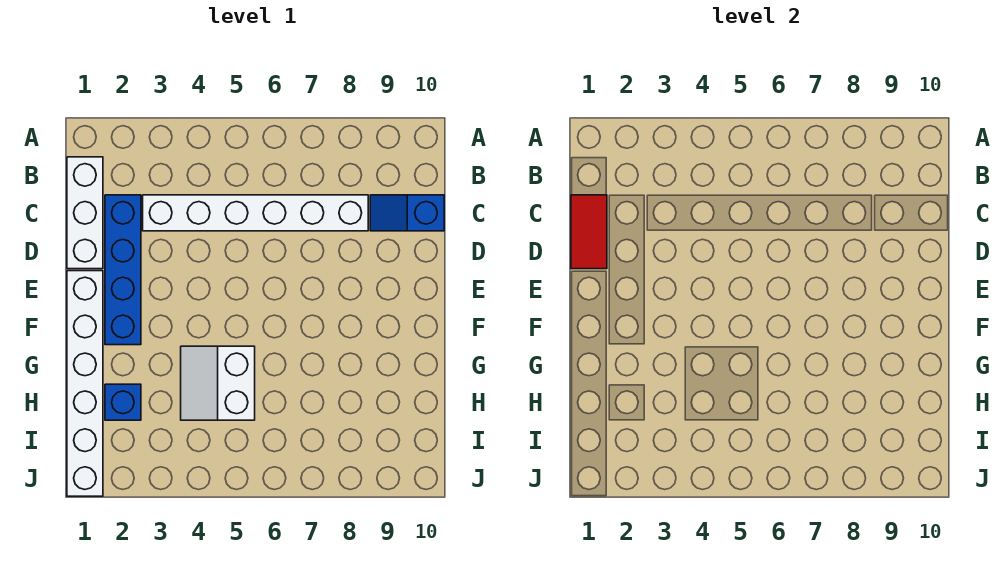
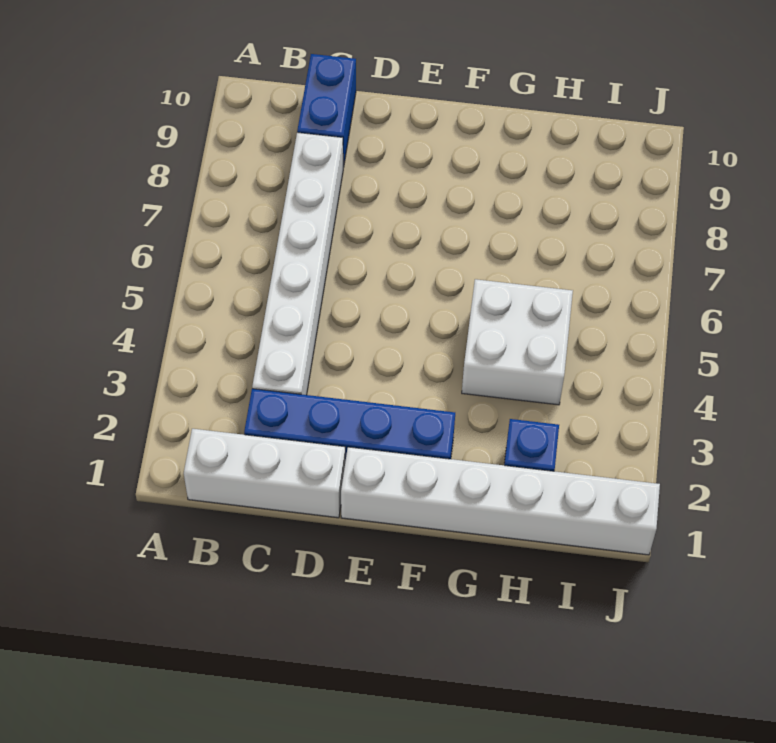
red 1x2 tile [571,195,607,269] -> none
blue 1x2 slope [370,195,444,231] -> blue 1x2 brick [297,54,356,167]
white 2x2 slope [181,346,255,420] -> white 2x2 brick [462,279,573,405]

